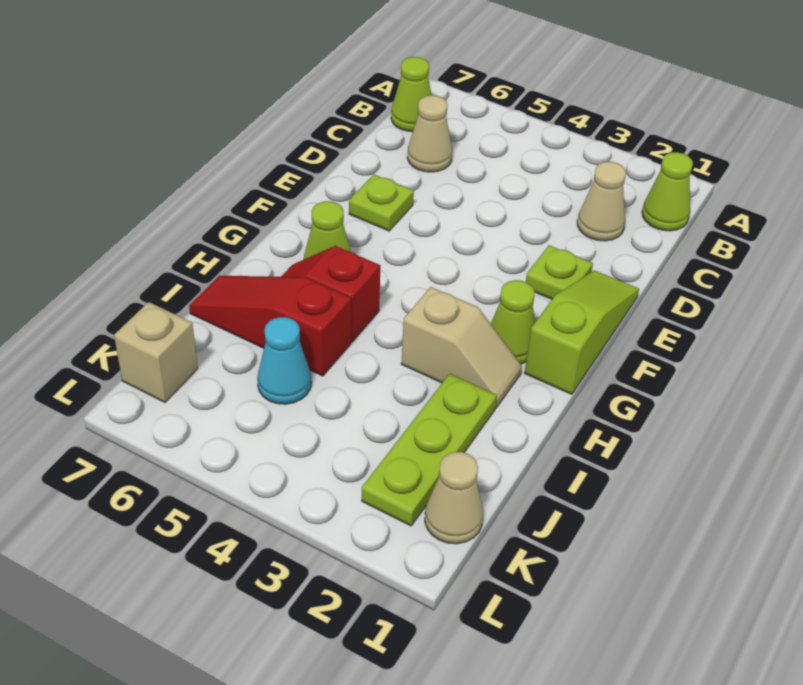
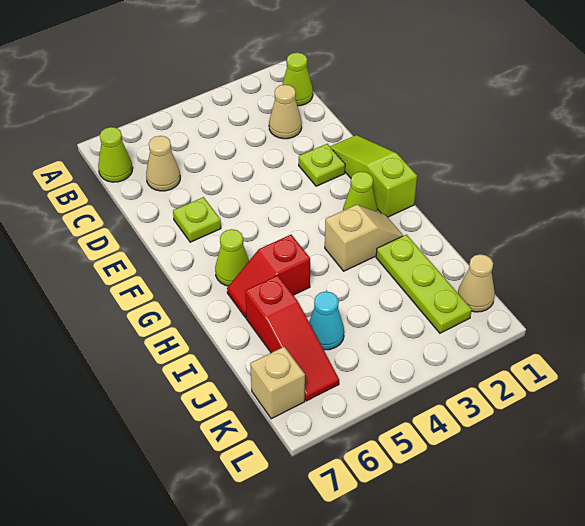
red 1x3 slope [189,276,351,376] -> red 1x3 slope turned to [245,275,339,401]

